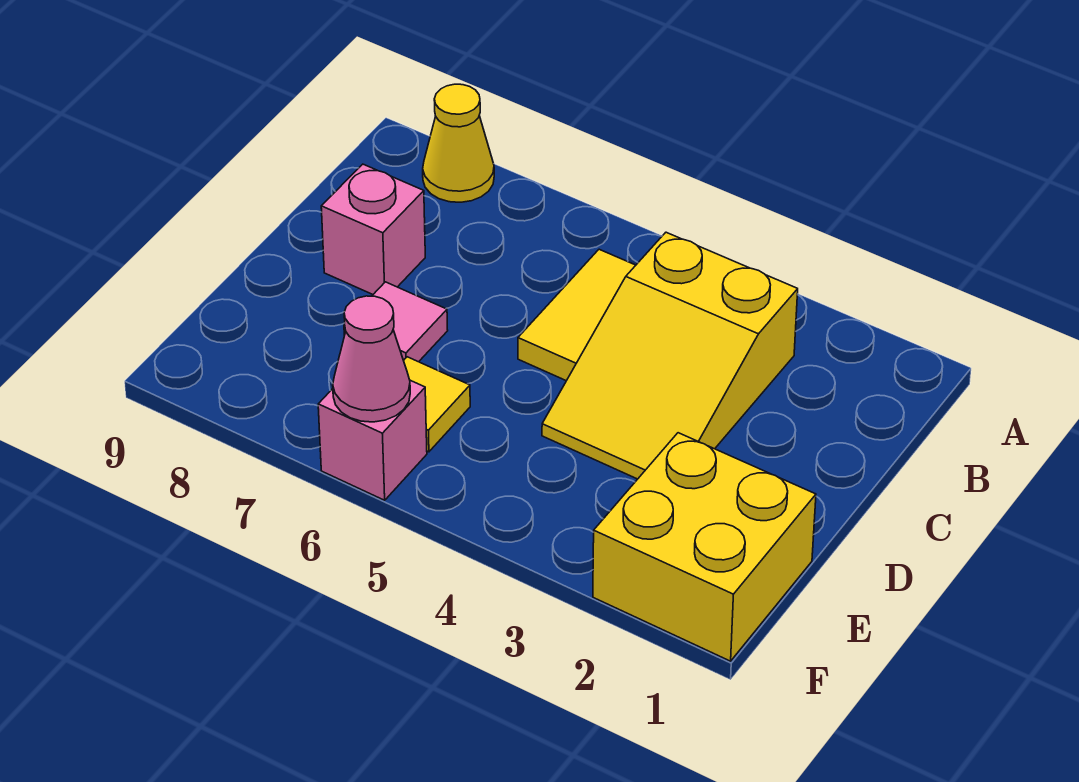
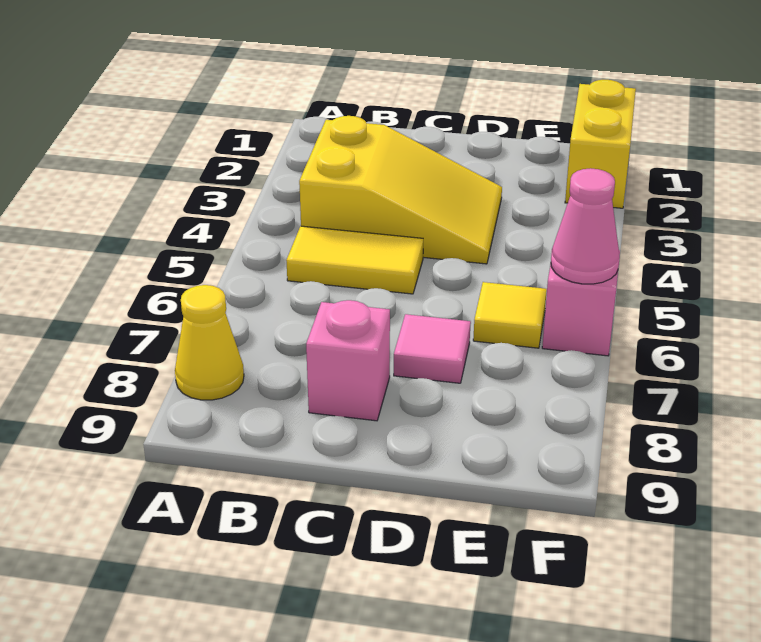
yellow 2x2 brick [593,433,816,661] -> yellow 1x2 brick [565,80,636,208]

